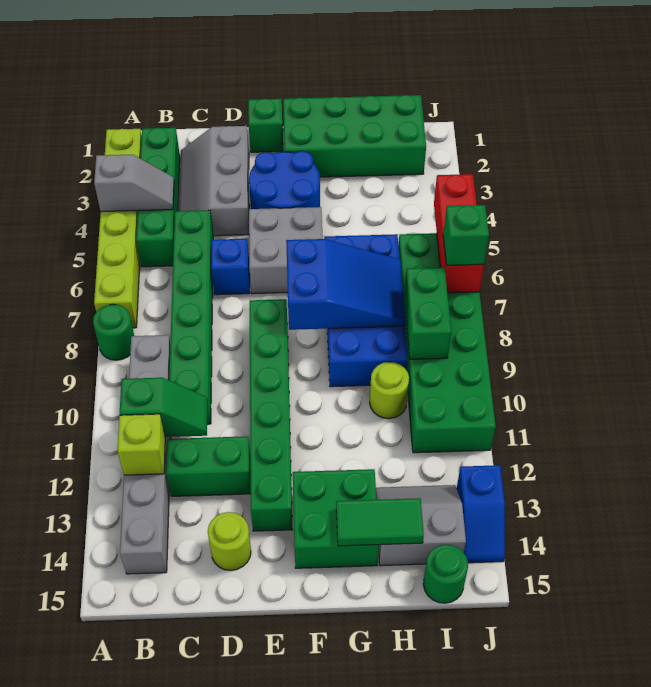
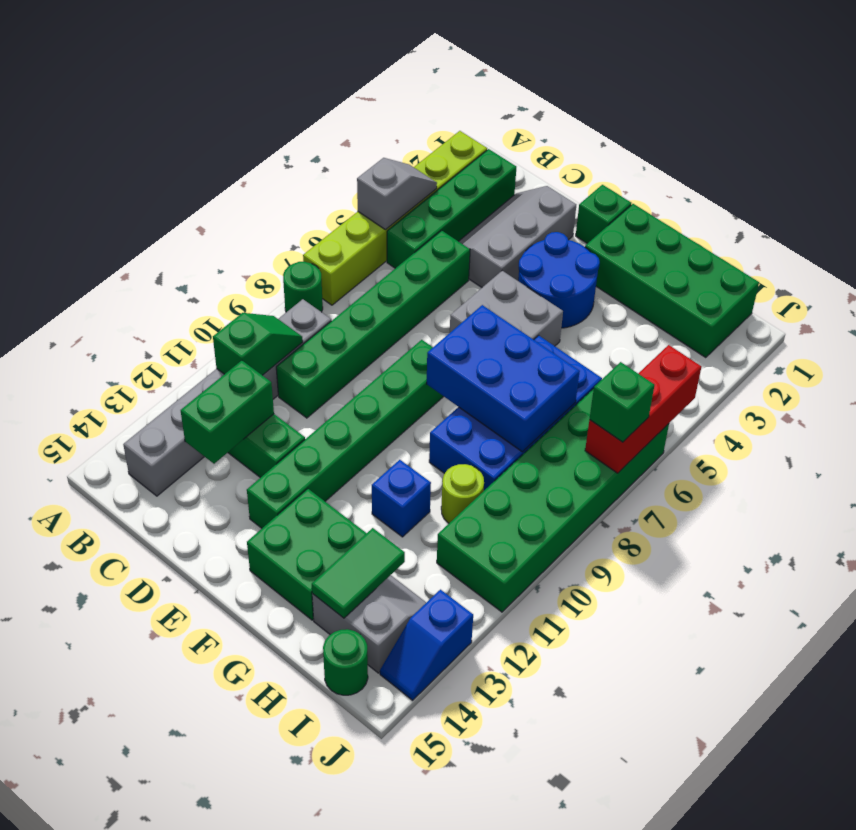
grey 1x2 slope [94,155,174,212] -> grey 1x2 slope turned to [357,158,437,230]
green 1x2 slope [120,378,207,437] -> green 1x2 slope turned to [213,313,303,375]
lime 1x1 brick [117,414,165,475] -> none
blue 1x1 brick [211,239,250,295] -> blue 1x1 brick moved to [372,460,431,537]
lime 1x1 round brick [208,512,251,570] -> none
blue 2x3 slope [286,239,405,330] -> blue 2x3 brick [427,305,580,452]
green 1x2 tile [336,498,424,546] -> green 1x2 tile turned to [312,528,405,618]
green 1x2 brick [404,267,451,359] -> green 1x2 brick moved to [181,361,274,464]

